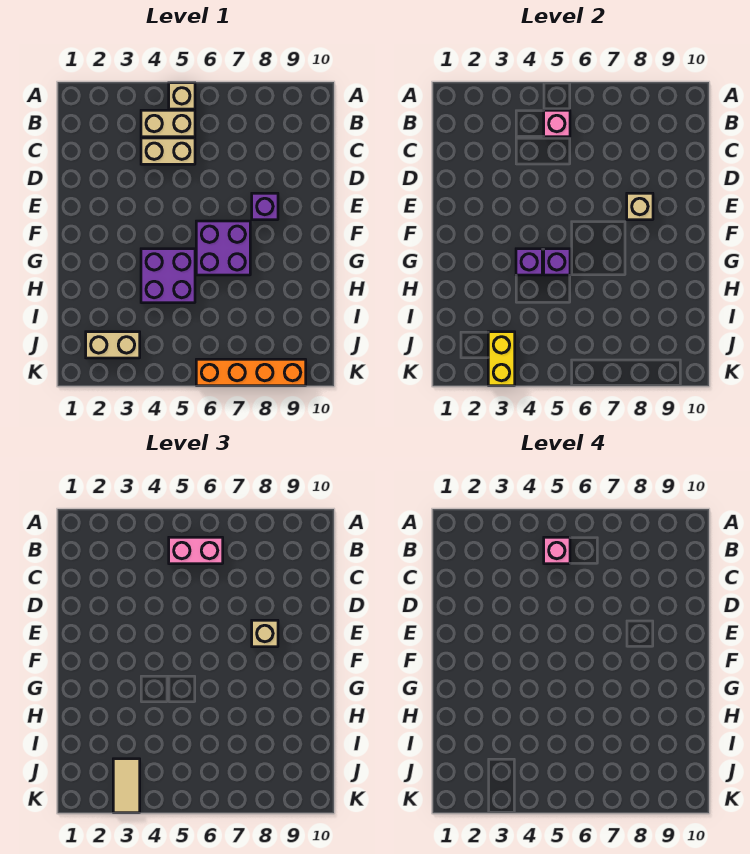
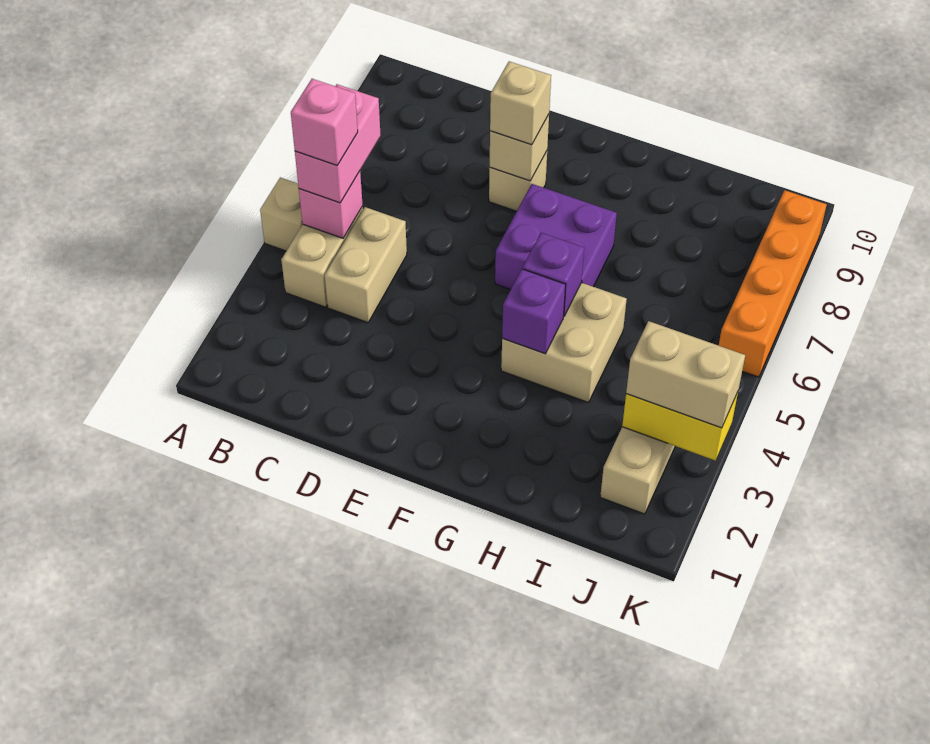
purple 1x1 brick [252,193,278,220] -> tan 1x1 brick [489,151,547,211]
purple 2x2 brick [141,249,195,303] -> tan 2x2 brick [501,283,627,403]
tan 1x2 tile [113,759,140,813] -> tan 1x2 brick [626,321,745,428]

